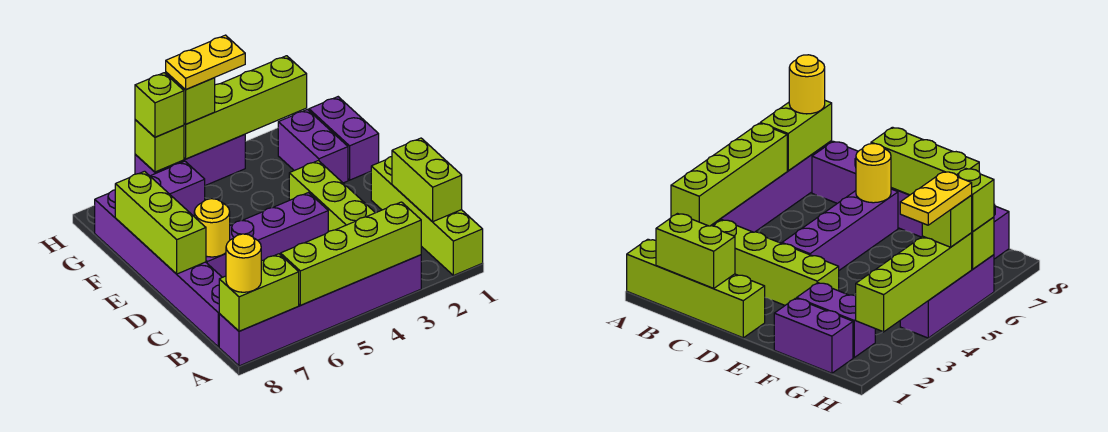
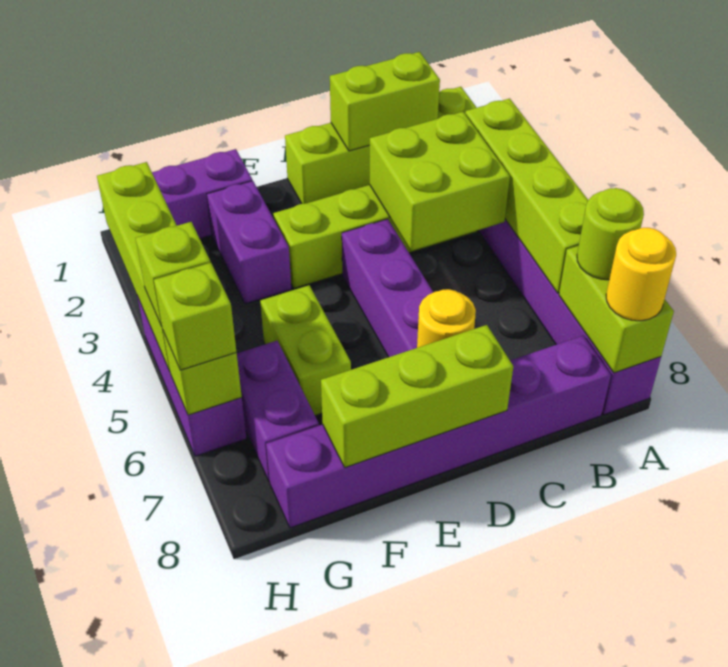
none -> lime 1x1 round brick [577,188,644,280]
none -> lime 2x2 brick [369,112,510,251]
purple 1x2 brick [278,110,348,183] -> purple 1x2 brick turned to [207,181,291,304]
none -> lime 1x2 brick [260,285,351,416]
yellow 1x2 plate [166,35,245,90] -> none

